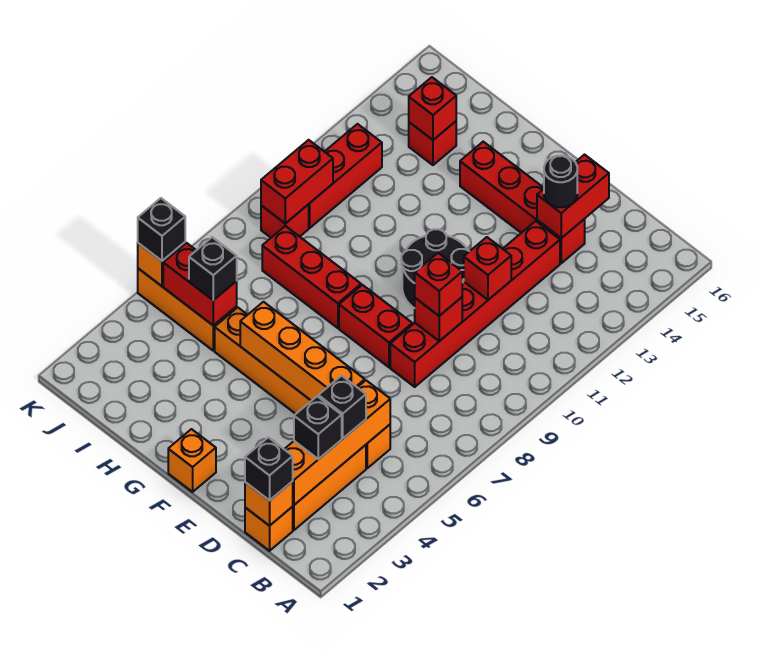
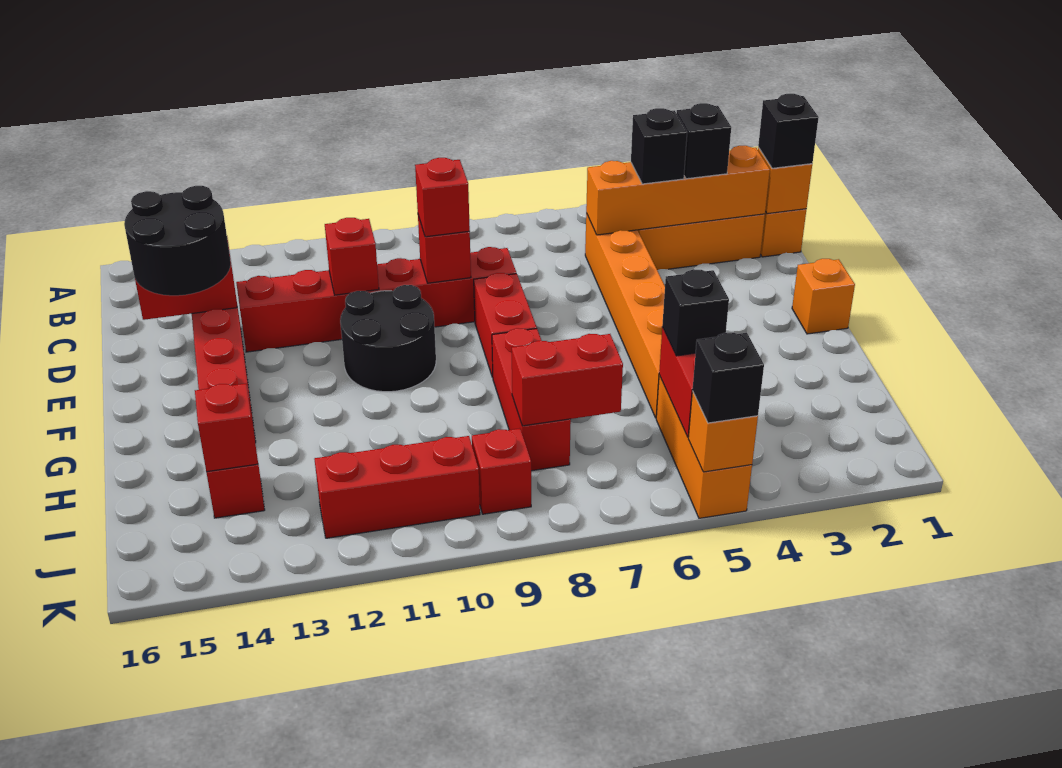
orange 1x4 brick [240,302,365,401] -> none
black 1x1 round brick [544,155,577,207] -> black 2x2 round brick [124,186,231,296]
red 1x2 brick [261,140,333,224] -> red 1x2 brick moved to [512,334,623,426]

